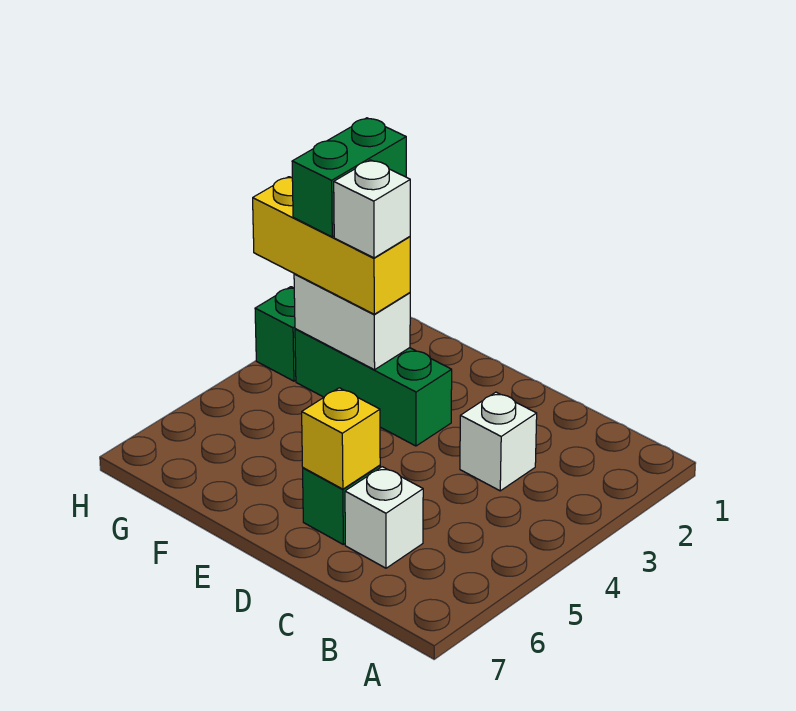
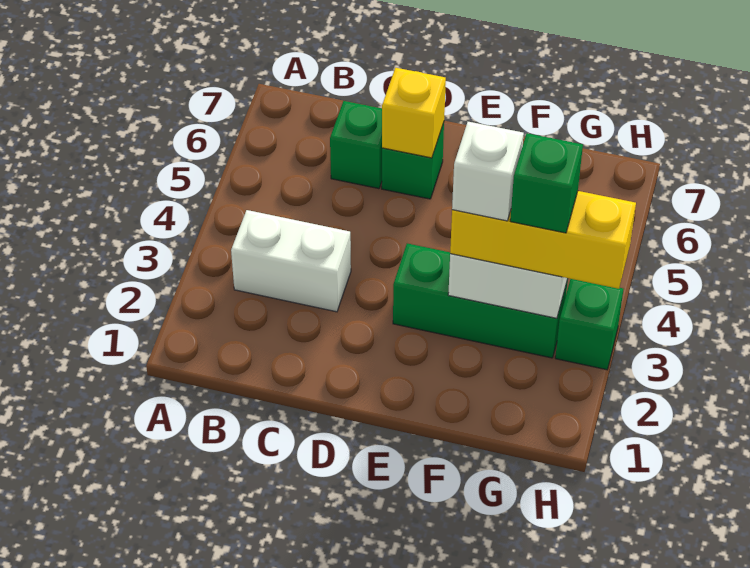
white 1x1 brick [460,392,537,491] -> white 1x2 brick [231,210,351,312]
white 1x1 brick [345,467,423,568] -> green 1x1 brick [330,101,382,189]
green 1x2 brick [292,118,406,237] -> green 1x1 brick [510,133,583,233]

